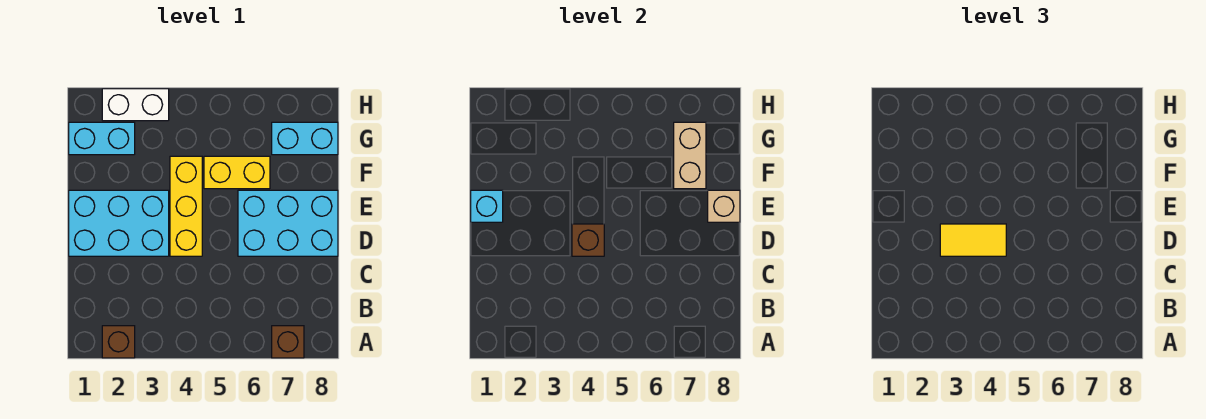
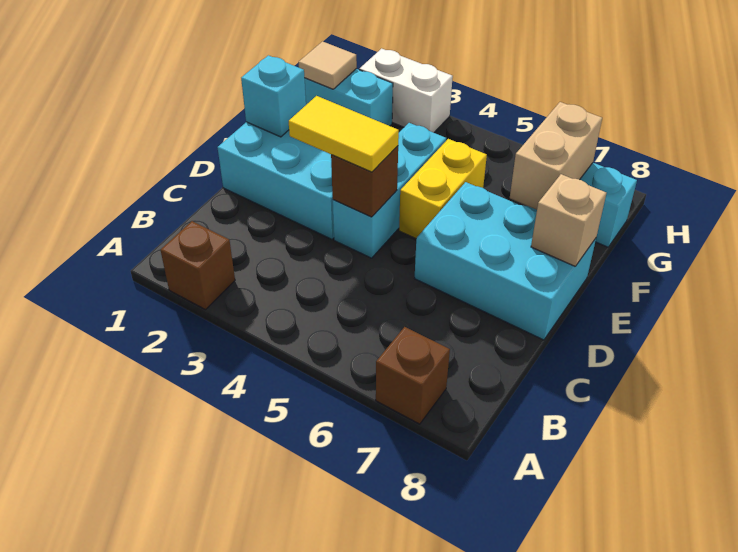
yellow 1x3 brick [170,156,202,256] -> cyan 1x3 brick [333,123,446,258]
yellow 1x2 brick [204,156,270,189] -> yellow 1x2 brick turned to [399,139,487,238]
none -> tan 1x1 tile [299,41,357,89]

